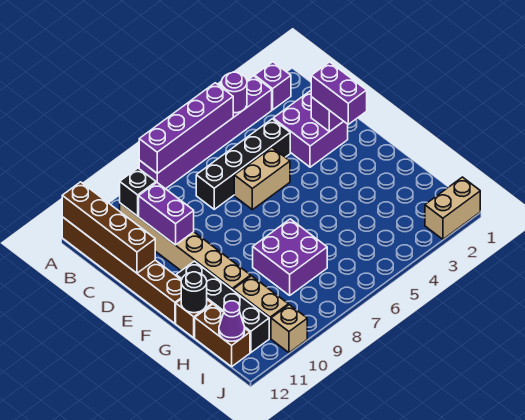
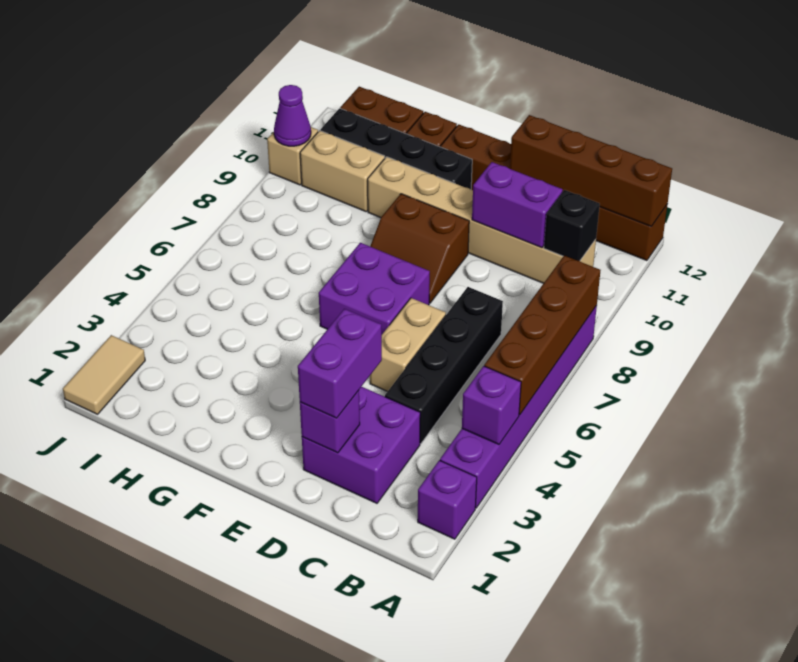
purple 1x1 round brick [222,72,247,113] -> purple 1x1 brick [462,366,521,444]
purple 1x4 brick [139,83,233,173] -> brown 1x4 brick [484,256,601,415]
purple 1x2 brick [311,62,367,124] -> purple 1x2 brick turned to [298,309,382,418]
none -> brown 2x2 slope [370,194,469,303]
purple 2x2 brick [253,219,327,295] -> purple 2x2 brick moved to [319,243,430,334]
black 1x1 round brick [181,272,207,313] -> none
purple 1x1 cone [219,301,245,341] -> purple 1x1 cone moved to [274,85,311,146]
tan 1x2 brick [425,177,480,239] -> tan 1x2 tile [63,335,145,414]

